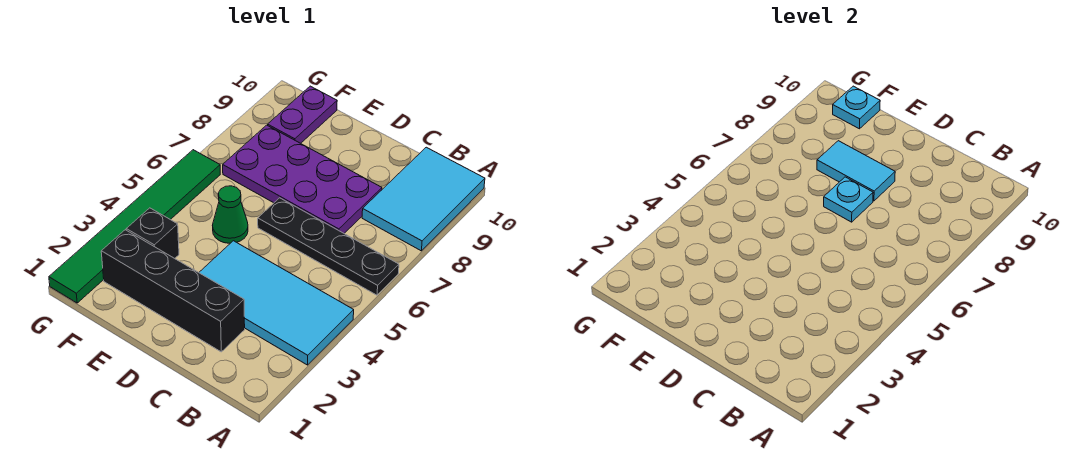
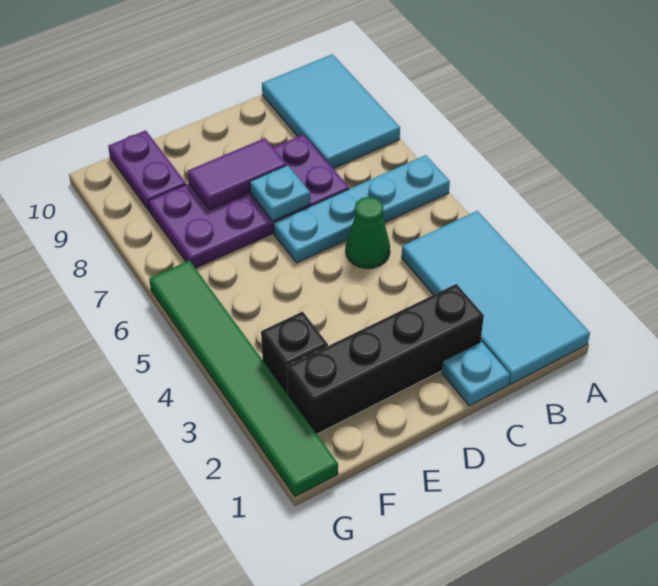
cyan 2x4 tile [199,241,354,365] -> cyan 2x4 tile turned to [402,211,590,385]
black 1x4 plate [258,198,399,295] -> cyan 1x4 plate [274,155,450,263]
cyan 1x2 tile [817,141,895,201] -> purple 1x2 tile [188,138,287,210]
green 1x1 cone [213,186,248,243] -> green 1x1 cone moved to [346,197,390,268]
cyan 1x1 plate [833,86,880,129] -> cyan 1x1 plate moved to [442,342,510,406]

